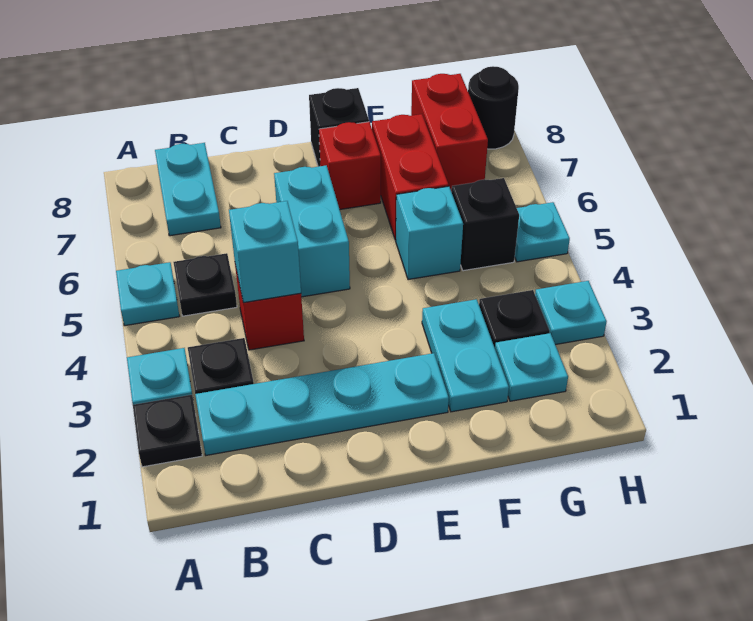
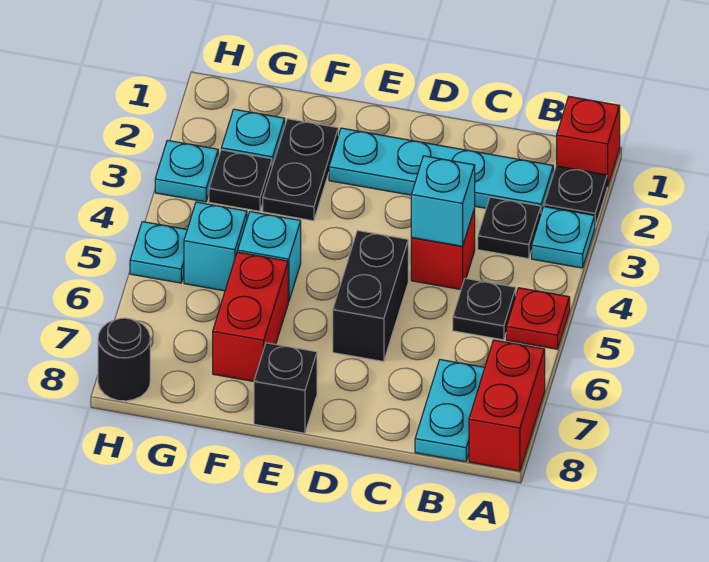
cyan 1x1 plate [116,262,179,326] -> red 1x1 plate [506,288,570,349]
cyan 1x2 brick [274,165,350,297] -> black 1x2 brick [333,230,408,362]
red 1x1 brick [319,122,381,209] -> red 1x1 brick moved to [557,97,620,187]
cyan 1x2 plate [422,299,509,412] -> black 1x2 plate [263,119,338,221]
black 1x1 brick [452,178,519,271] -> cyan 1x1 brick [184,202,247,291]
red 1x2 brick [411,74,488,192] -> red 1x2 brick moved to [469,340,545,471]

